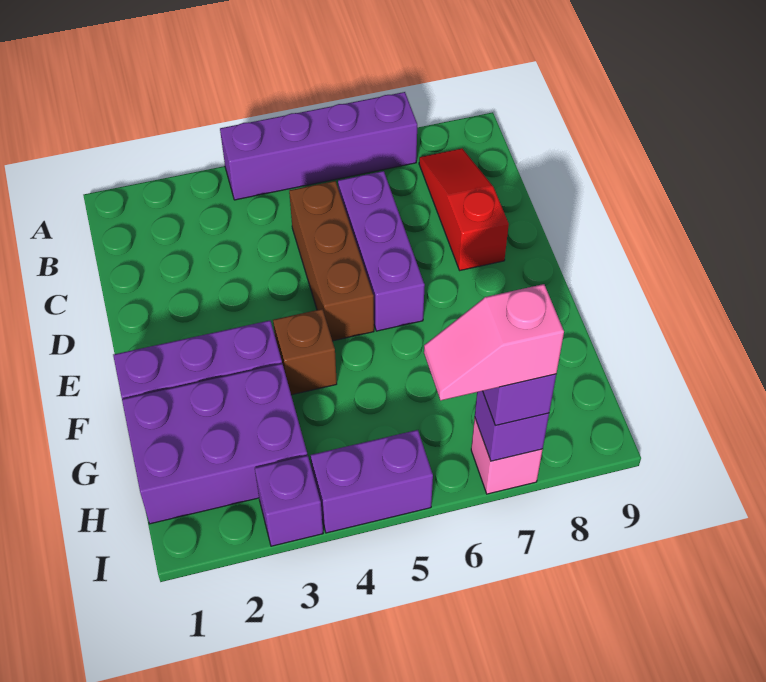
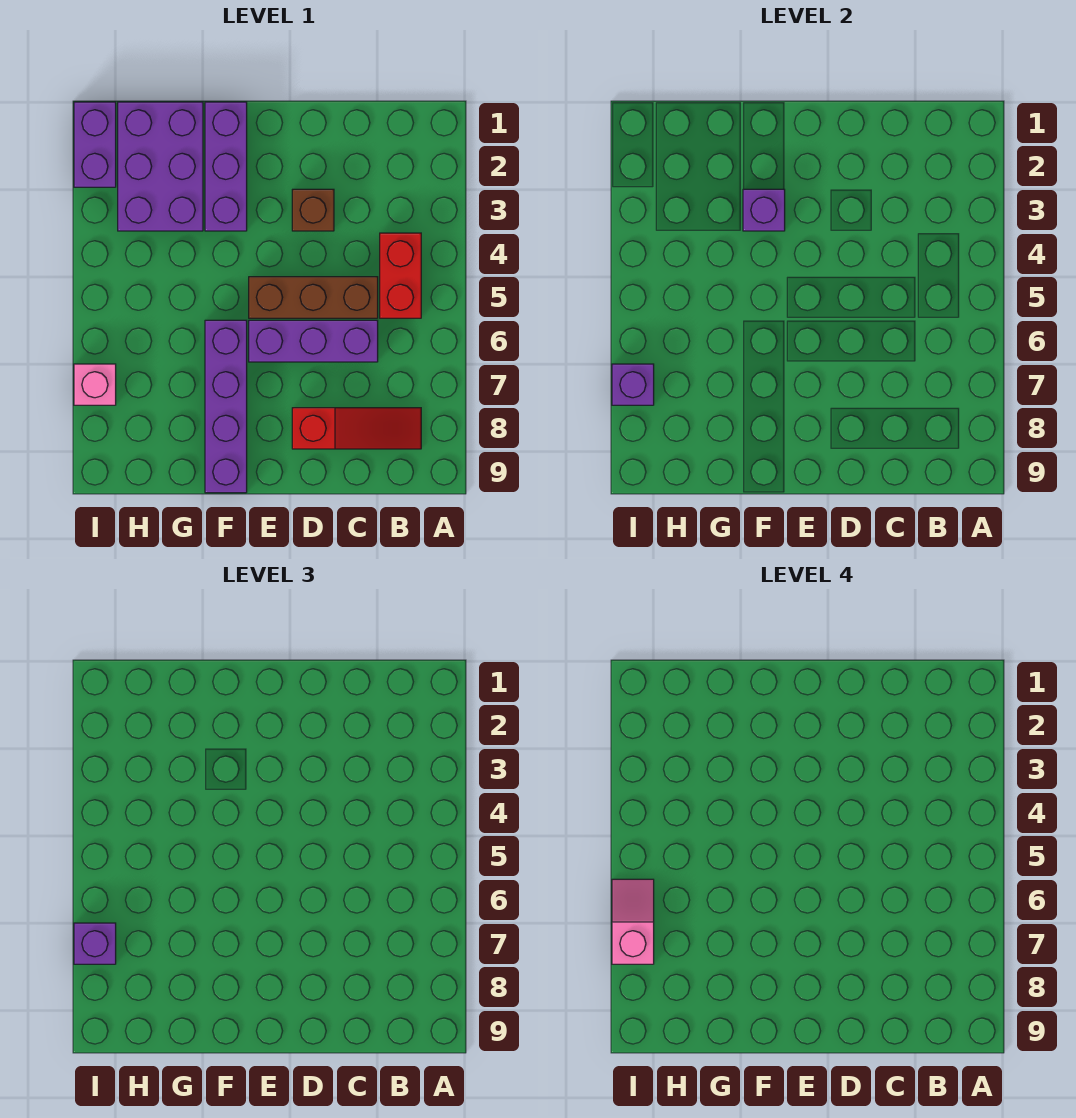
purple 1x4 brick [220,92,417,200] -> purple 1x4 brick moved to [205,320,247,493]
none -> red 1x2 brick [380,233,421,318]
brown 1x1 brick [273,309,337,395] -> brown 1x1 brick moved to [292,189,334,231]
purple 1x1 brick [255,455,323,546] -> purple 1x1 brick moved to [743,189,785,231]
purple 1x2 brick [311,430,433,533] -> purple 1x2 brick moved to [74,102,116,187]

